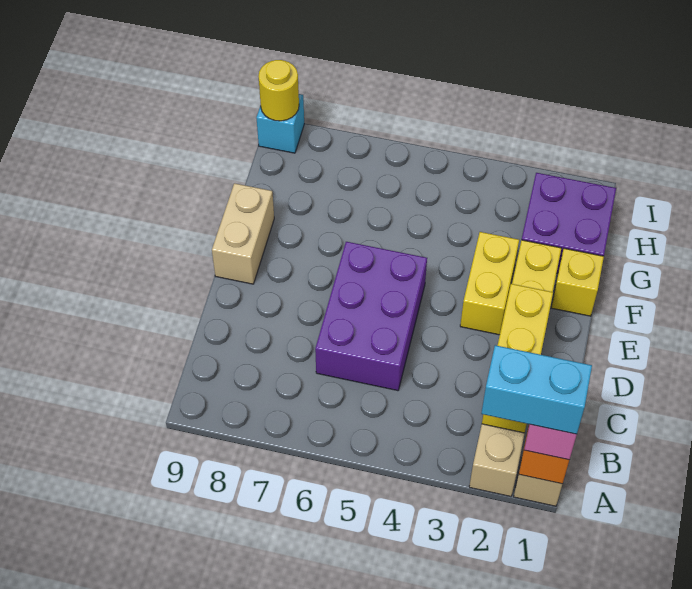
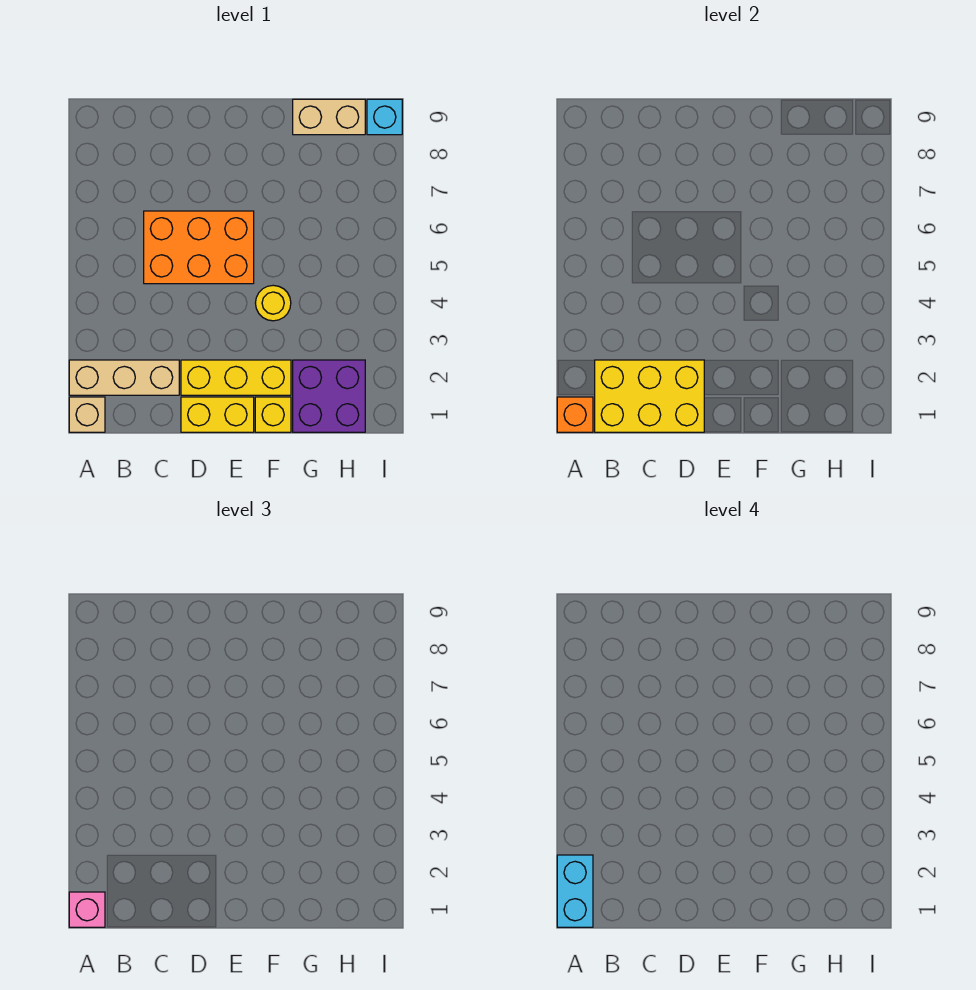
yellow 1x3 brick [482,284,553,433] -> yellow 2x3 brick [595,360,704,432]
purple 2x3 brick [315,242,427,391] -> orange 2x3 brick [144,211,254,284]
yellow 1x2 brick [460,232,519,335] -> yellow 1x2 brick moved to [181,397,254,432]
tan 1x2 brick [212,183,274,284] -> tan 1x2 brick moved to [293,99,365,135]
yellow 1x1 round brick [258,60,299,121] -> yellow 1x1 round brick moved to [256,285,291,321]

